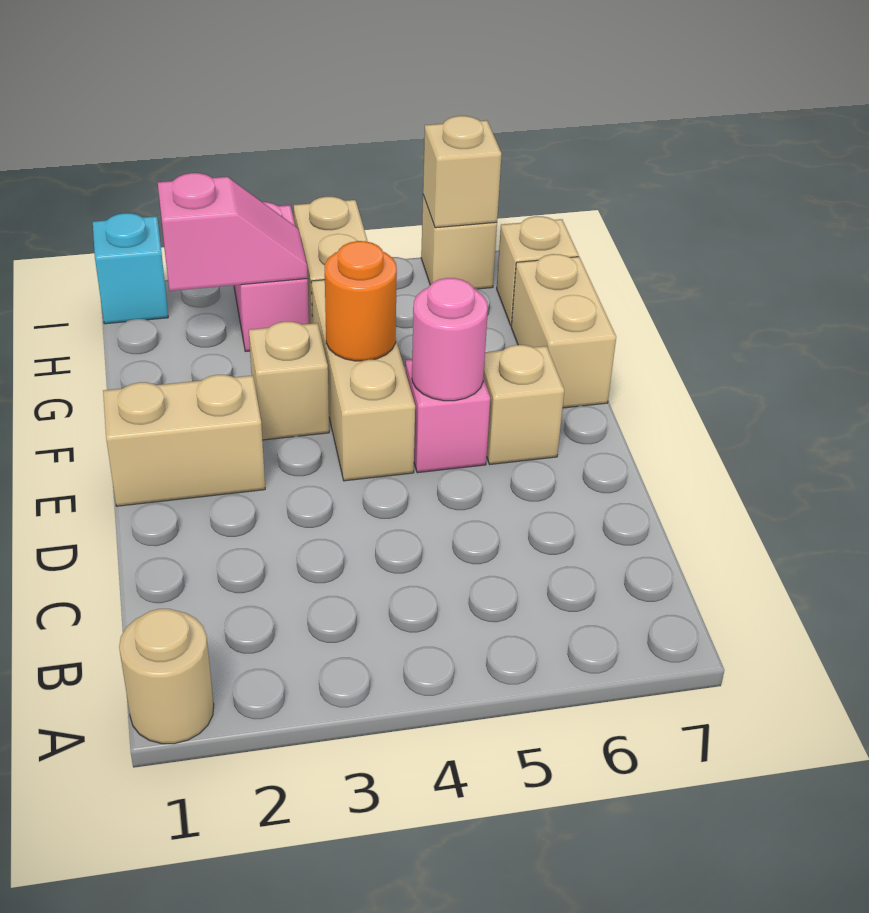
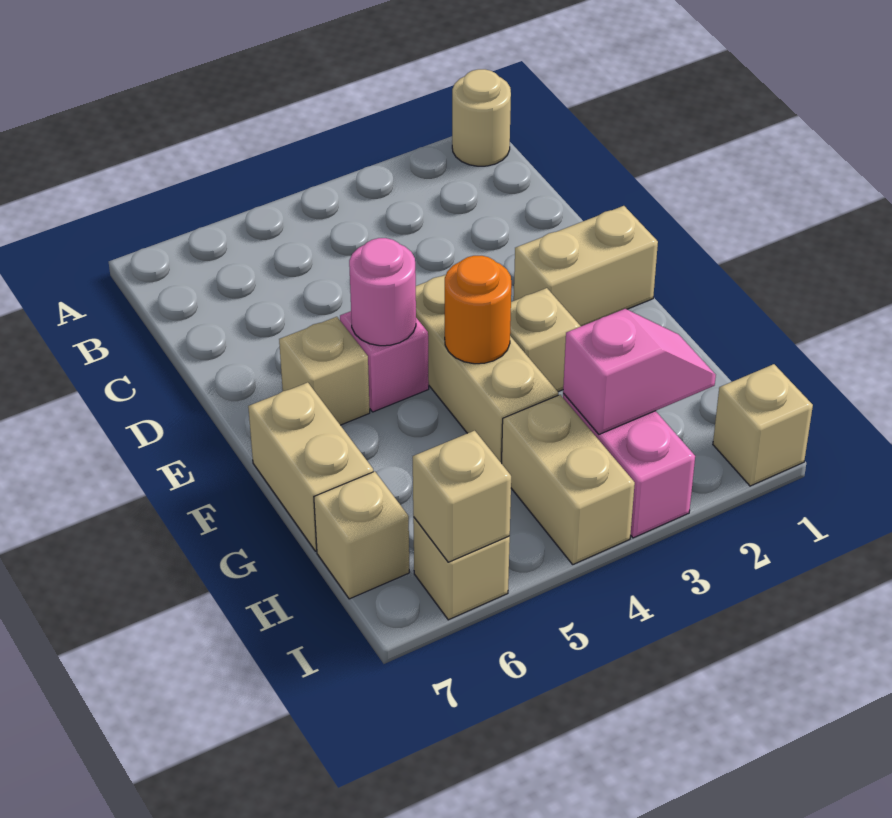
pink 1x2 slope [158,173,308,291] -> pink 1x2 slope turned to [563,309,716,434]
cyan 1x1 brick [93,213,168,324] -> tan 1x1 brick [713,364,813,486]

